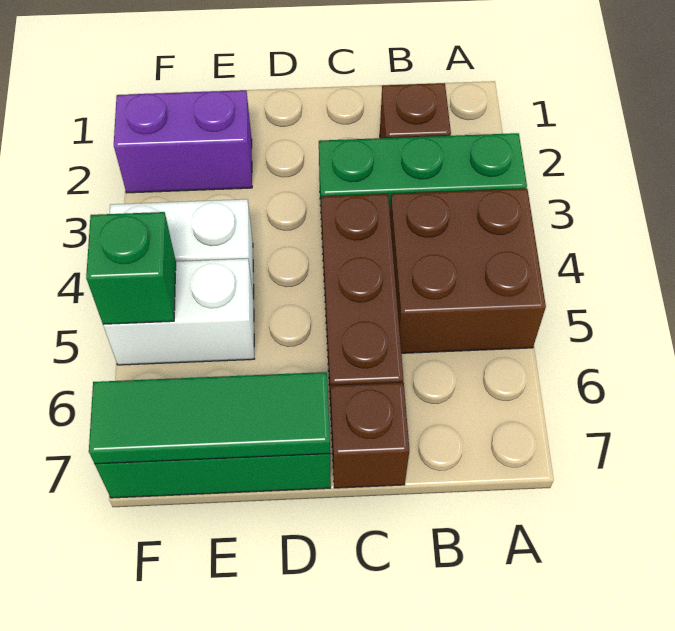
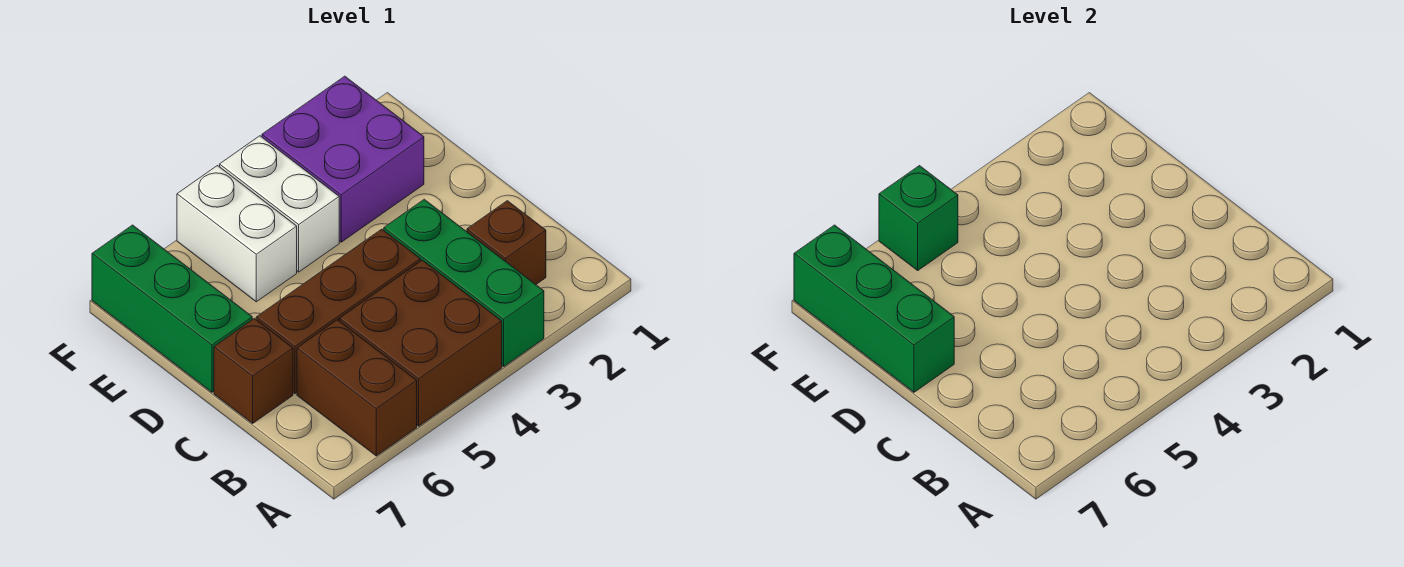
none -> brown 1x2 brick [297,320,417,456]
green 1x3 tile [89,372,330,464] -> green 1x3 brick [794,225,954,392]
purple 1x2 brick [114,90,252,193] -> purple 2x2 brick [262,76,424,242]

